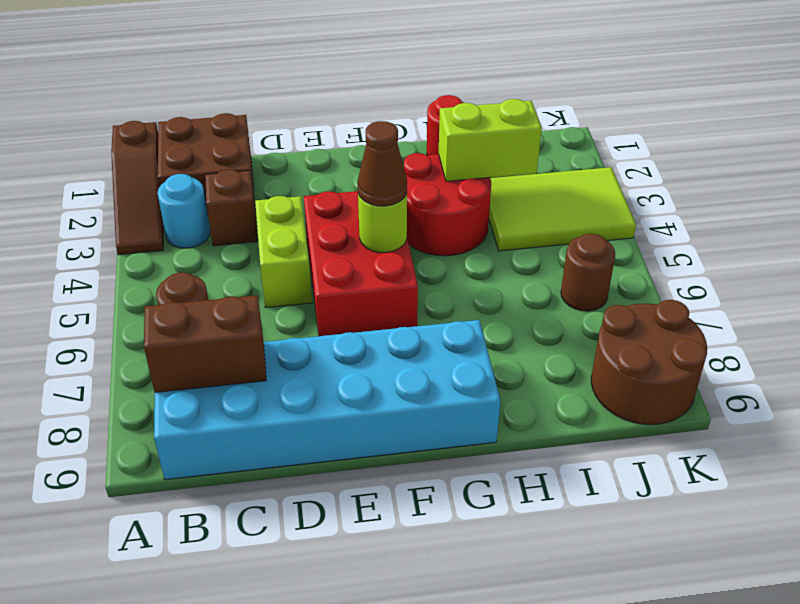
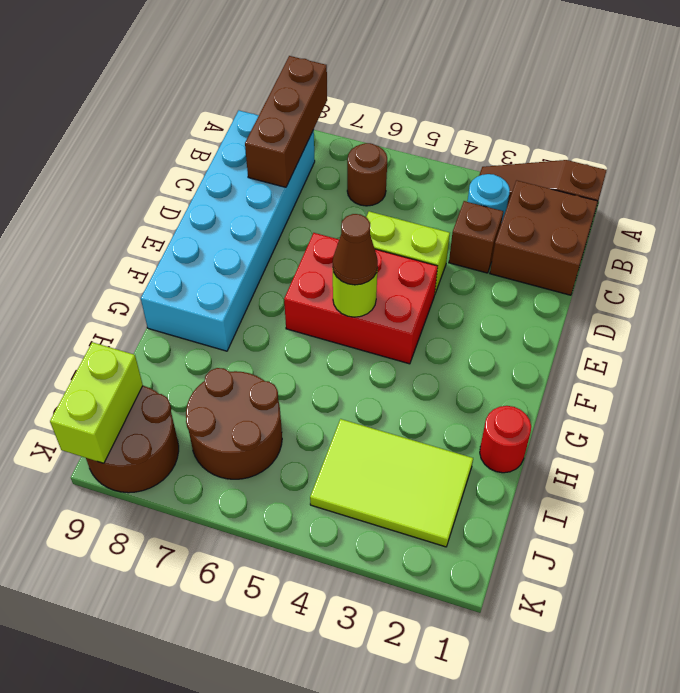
brown 1x2 brick [144,295,266,392] -> brown 1x3 brick [245,56,327,187]
red 2x2 round brick [404,153,491,256] -> none
lime 1x2 brick [439,99,542,181] -> lime 1x2 brick moved to [50,342,143,463]
lime 2x3 tile [489,167,636,251] -> lime 2x3 tile turned to [310,419,473,547]
brown 1x1 round brick [561,234,615,311] -> brown 2x2 round brick [186,368,282,479]

